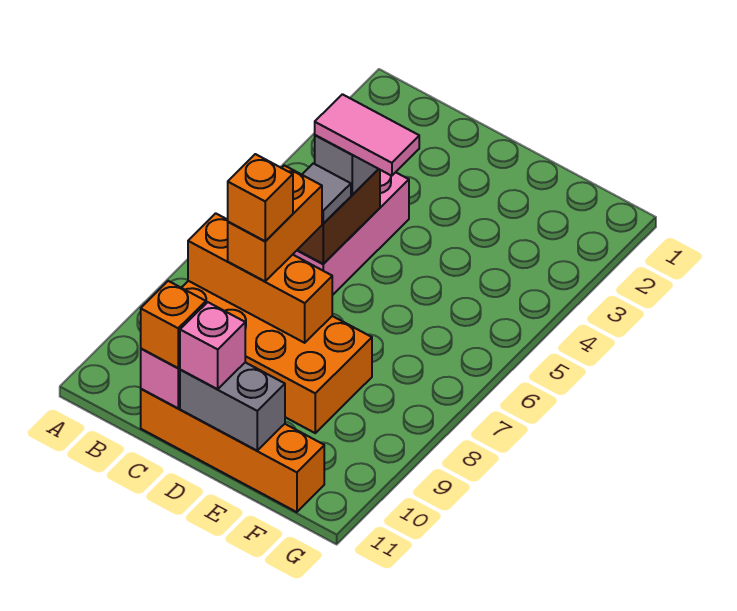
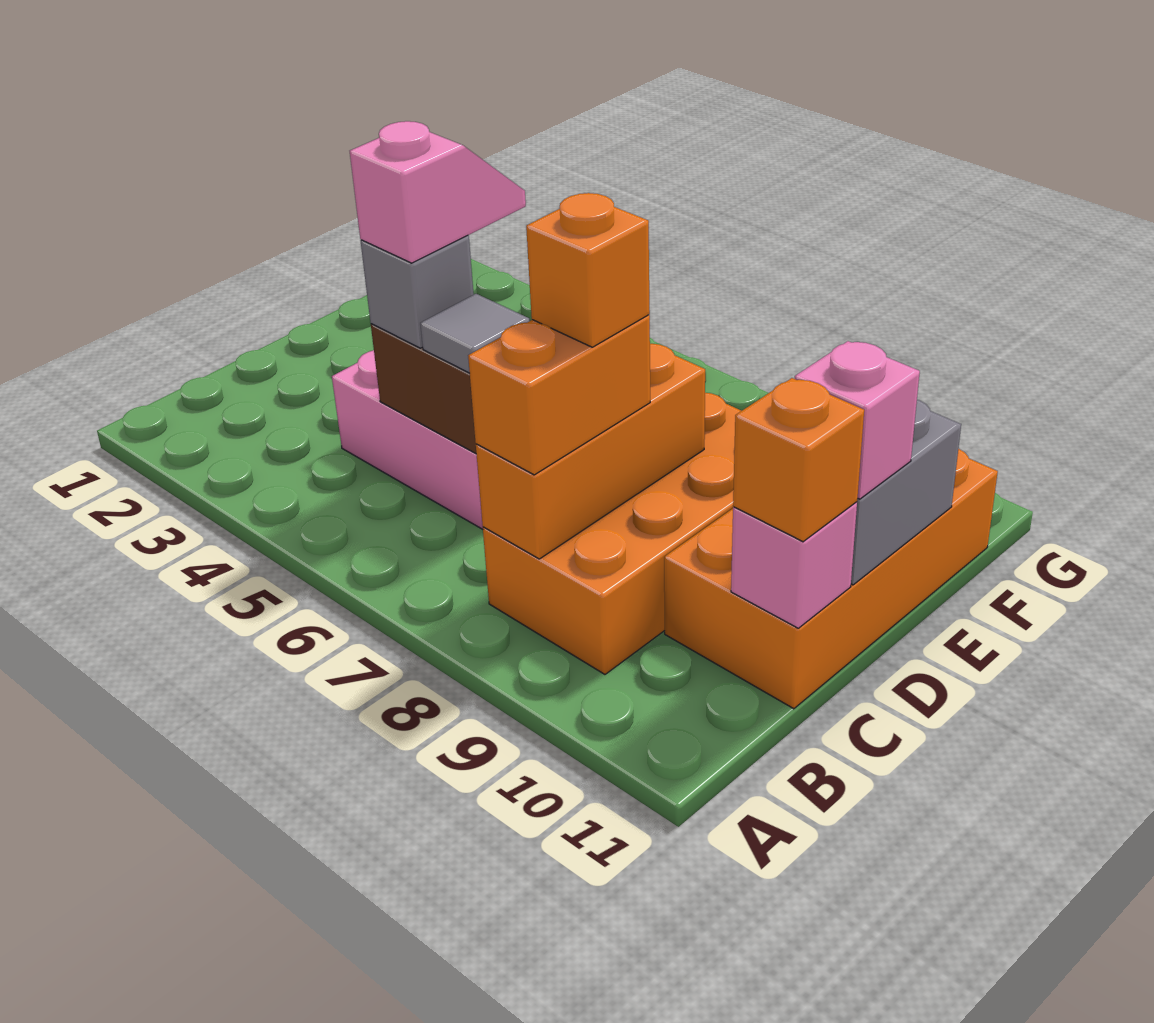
pink 1x2 tile [315,94,419,176] -> pink 1x2 slope [350,121,526,263]
orange 1x2 brick [228,165,322,281] -> orange 1x2 brick turned to [468,315,650,475]
orange 1x4 brick [141,389,324,512] -> orange 2x4 brick [664,449,998,709]

